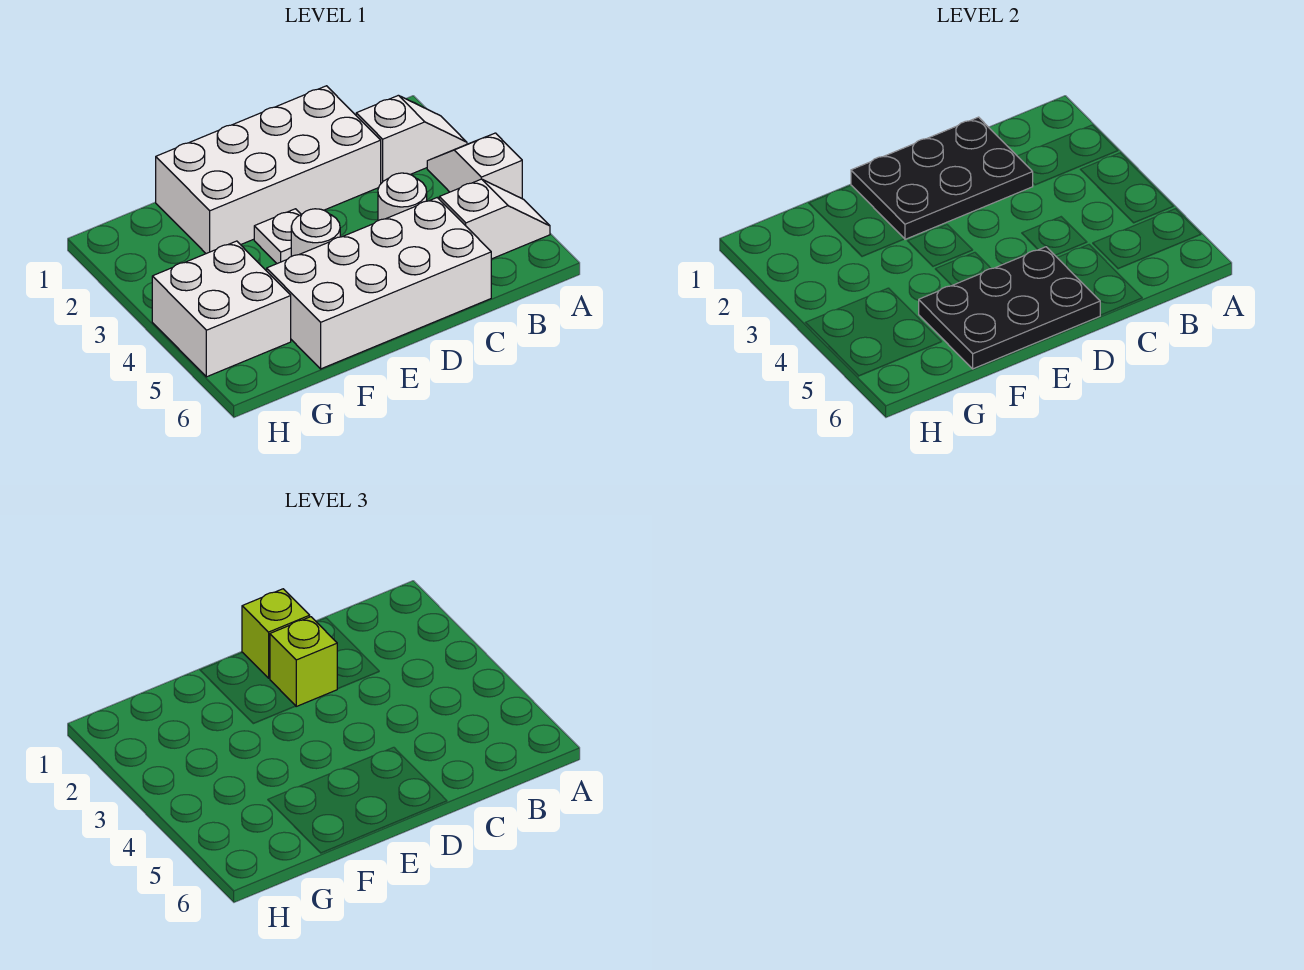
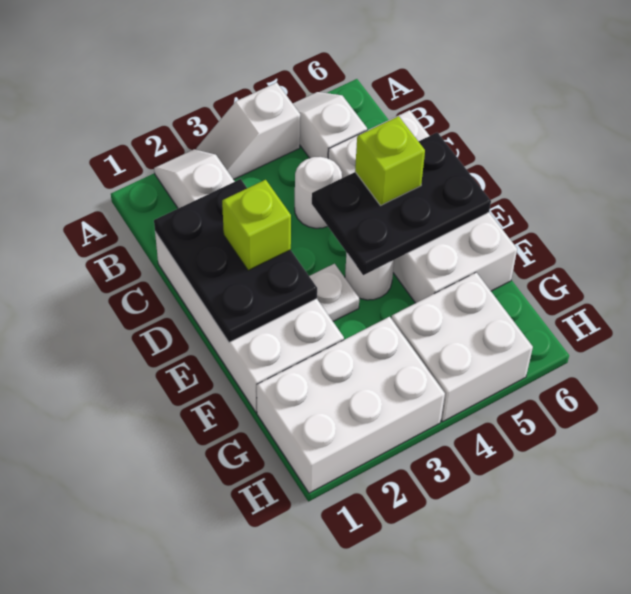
lime 1x1 brick [242,589,310,678] -> lime 1x1 brick moved to [355,116,425,206]
black 2x3 plate [919,247,1100,369] -> black 2x3 plate turned to [312,132,491,275]
none -> white 2x3 brick [257,317,445,493]

